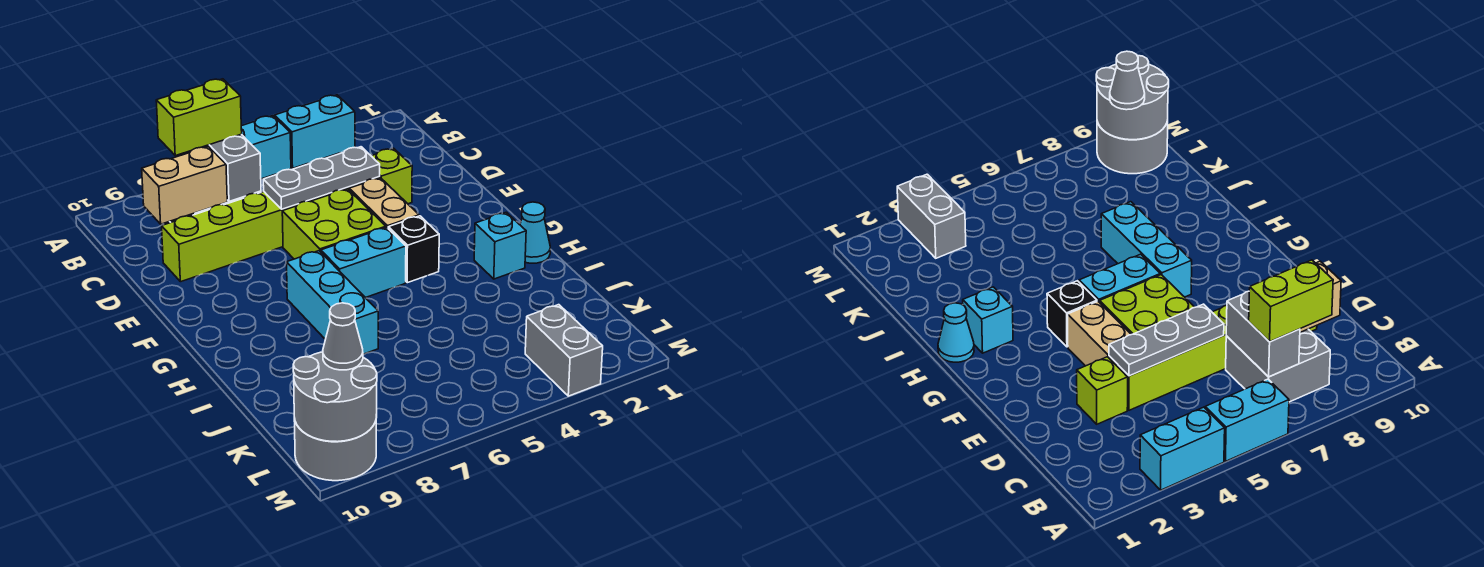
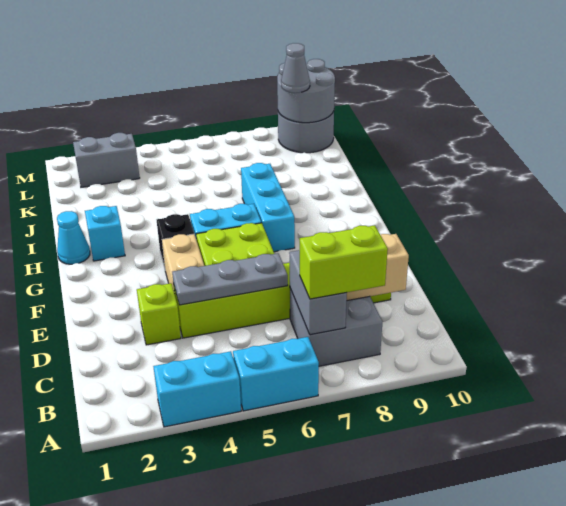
grey 1x2 brick [525,305,603,396] -> grey 1x2 brick turned to [73,133,140,187]

